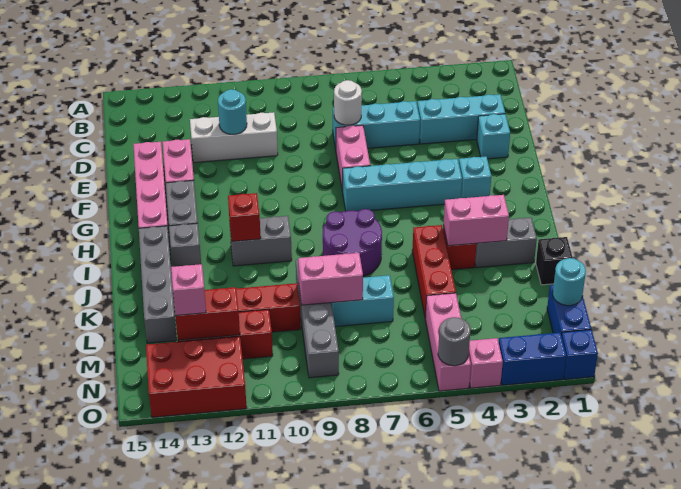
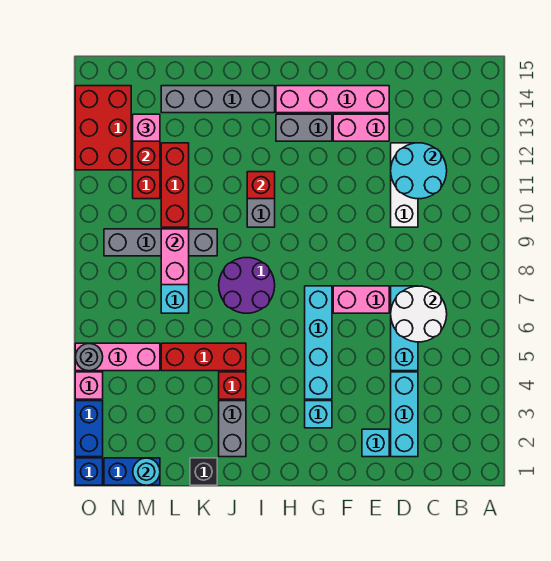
white 1x1 round brick [334,80,362,125] -> white 2x2 round brick [391,286,447,342]
cyan 1x1 round brick [218,89,247,134] -> cyan 2x2 round brick [391,143,447,199]
grey 1x1 brick [169,223,201,267] -> none
pink 1x2 brick [443,195,509,246] -> none

